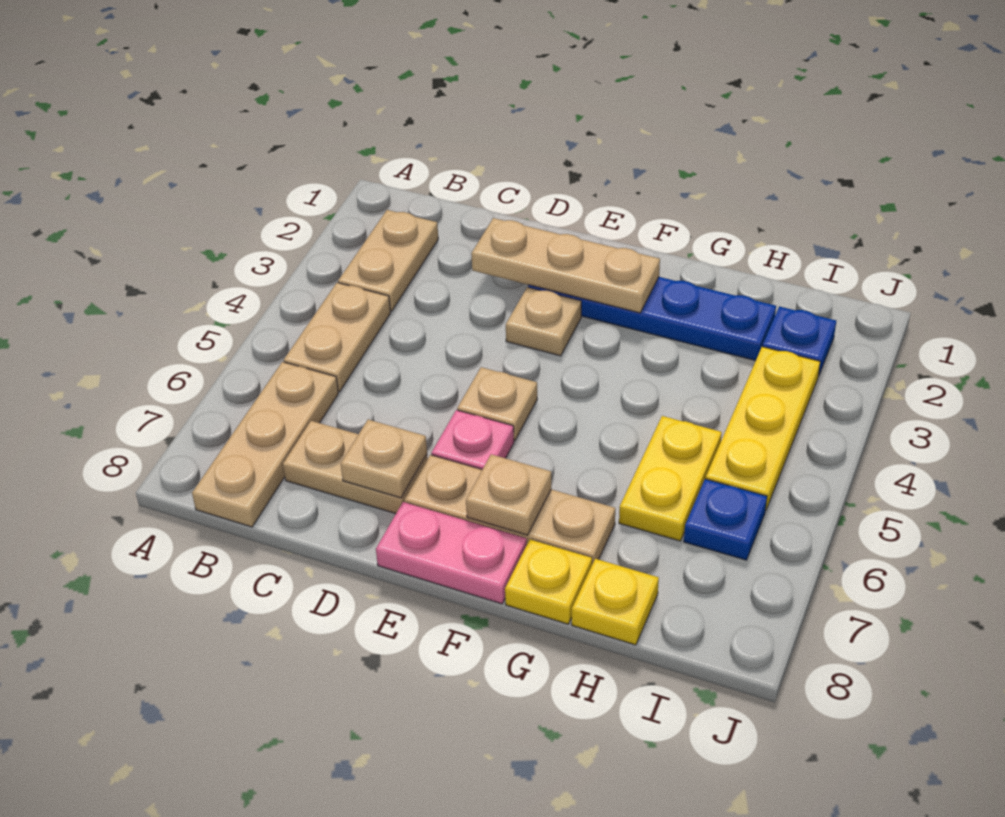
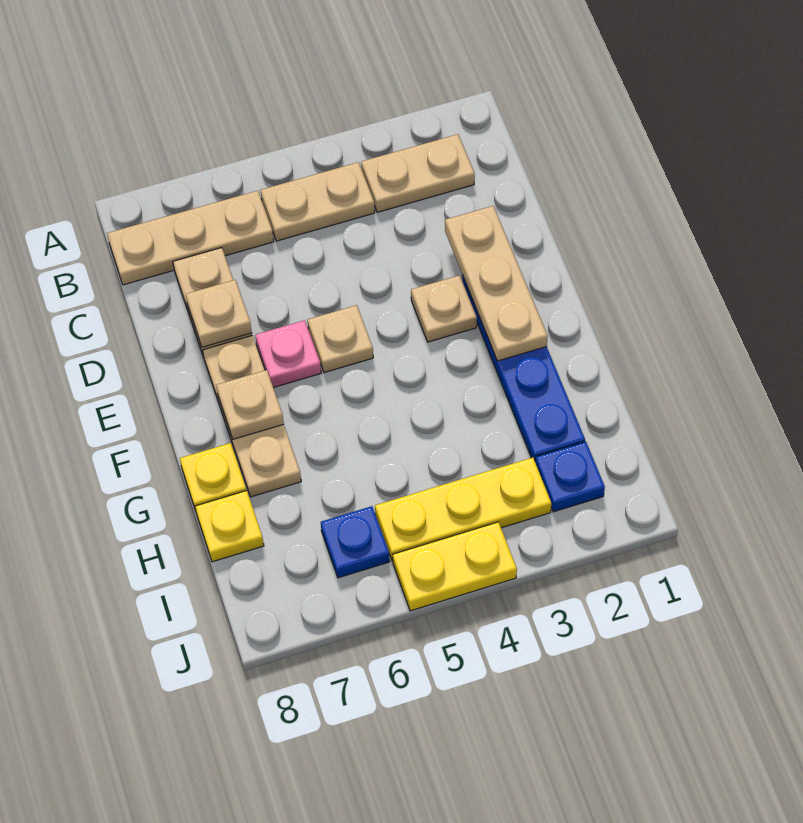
pink 1x2 plate [376,502,527,604] -> none
yellow 1x2 plate [619,416,722,541] -> yellow 1x2 plate moved to [393,522,517,611]

